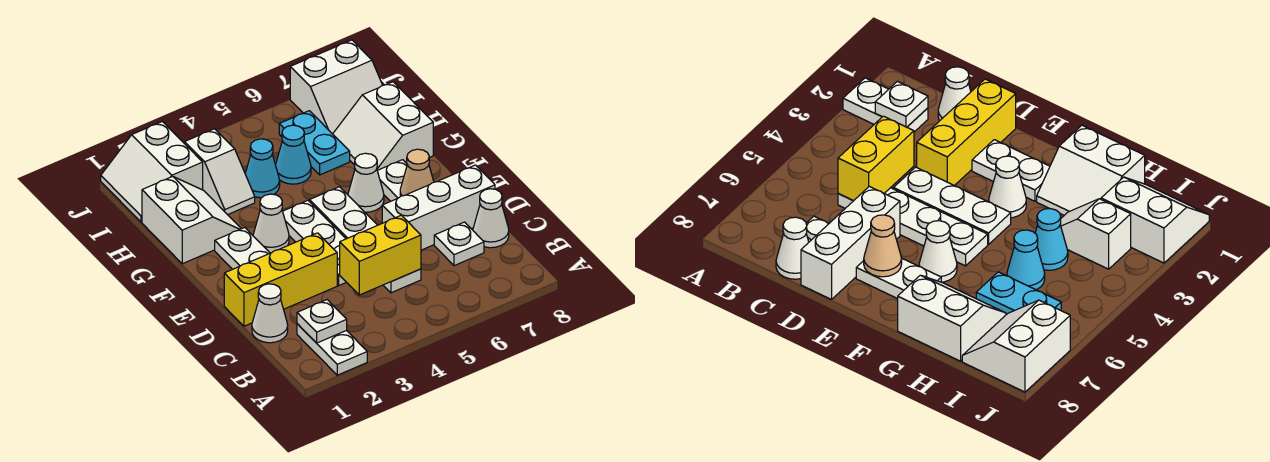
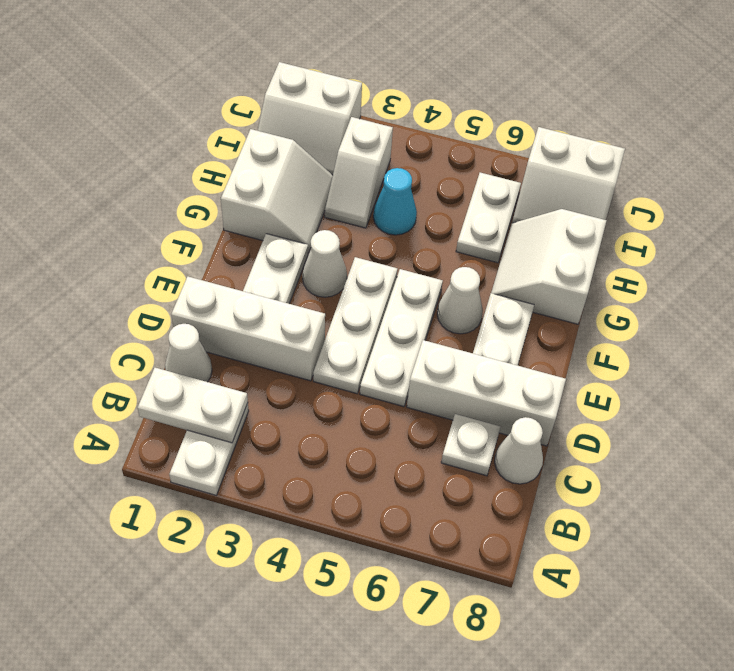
white 1x1 plate [297,300,347,343] -> white 1x2 plate [138,368,248,443]
yellow 1x2 brick [340,215,421,295] -> none
white 1x4 plate [310,187,421,293] -> white 1x3 plate [360,269,443,407]
yellow 1x3 brick [224,233,337,326] -> white 1x3 brick [171,277,325,381]
tan 1x1 cone [400,149,434,196] -> none
cyan 1x1 cone [276,125,311,184] -> none
cyan 1x2 plate [279,111,350,175] -> white 1x2 plate [456,173,521,263]
white 2x2 slope [101,122,203,222] -> white 2x2 slope turned to [258,62,362,175]

